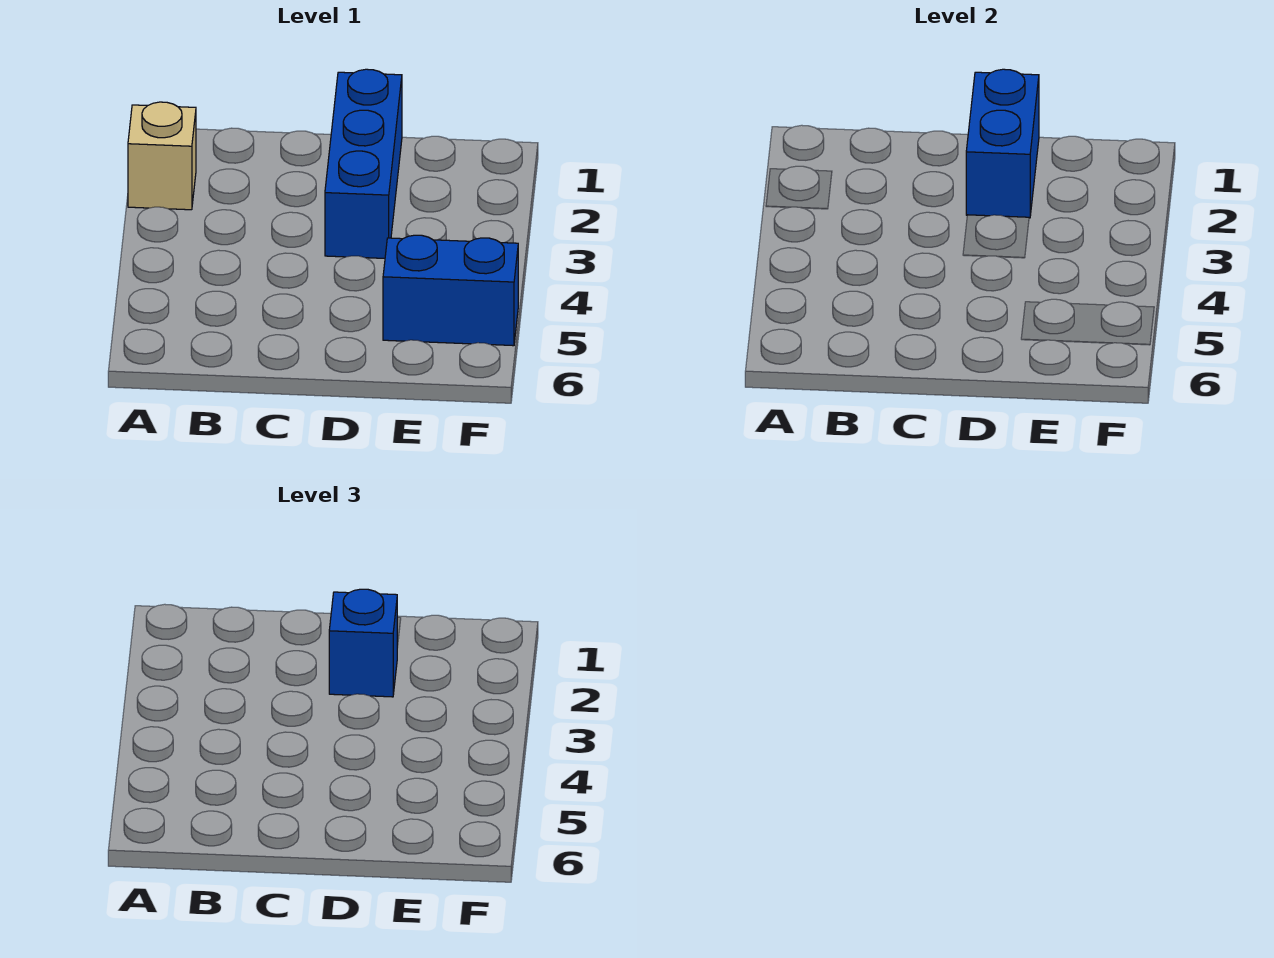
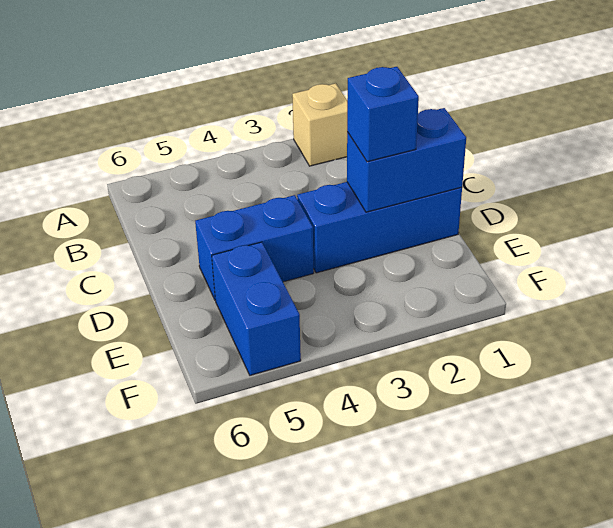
none -> blue 1x2 brick [195,195,314,299]

